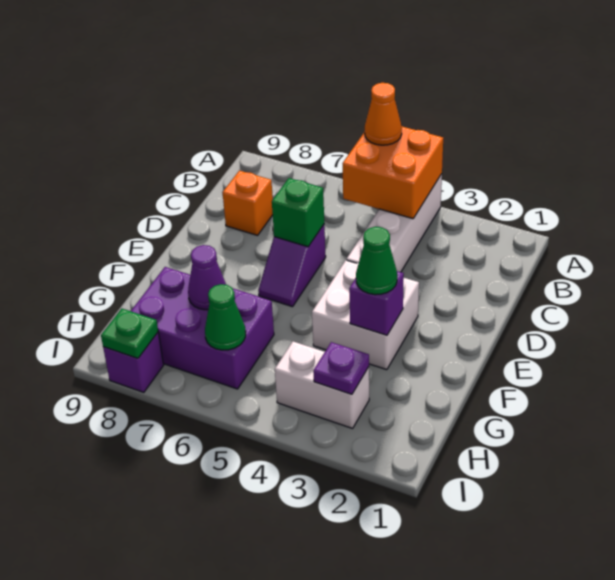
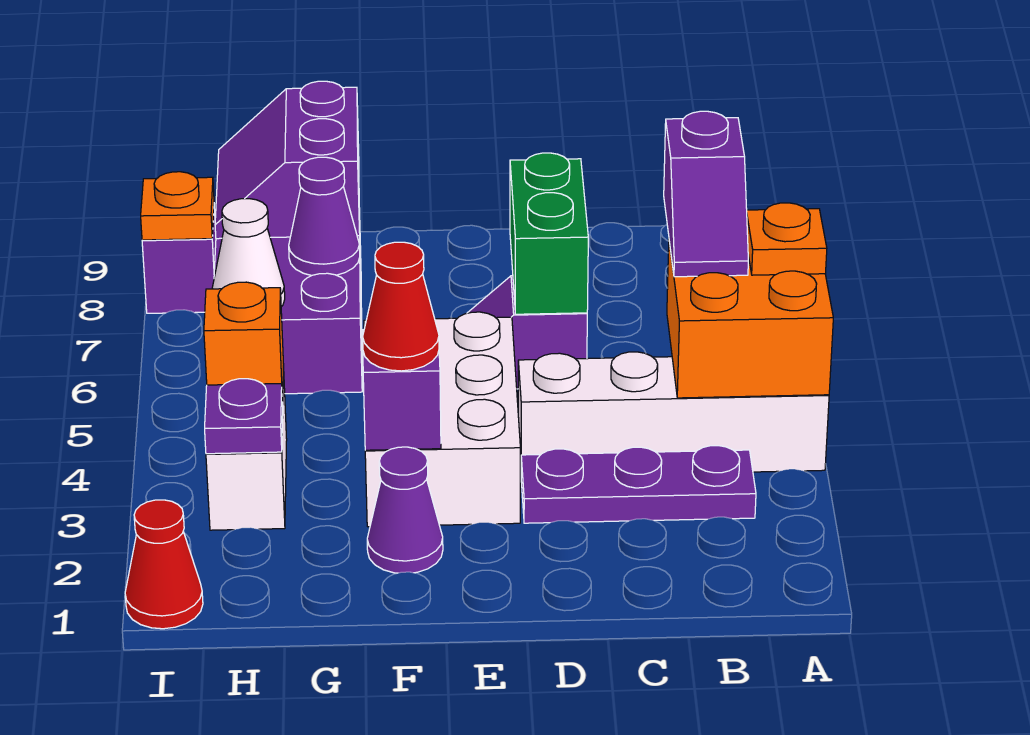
orange 1x1 cone [365,83,402,145] -> orange 1x1 plate [747,203,827,275]
none -> purple 1x3 plate [521,446,756,523]
none -> purple 1x2 slope [664,111,748,277]
orange 1x1 brick [223,171,273,235] -> orange 1x1 brick moved to [204,282,284,405]
green 1x1 brick [272,178,324,247] -> green 1x2 brick [510,153,588,314]
white 2x2 brick [312,260,419,370] -> white 2x3 brick [364,312,520,527]
none -> purple 1x1 cone [367,447,443,573]
green 1x1 cone [356,227,397,295] -> red 1x1 cone [363,242,439,371]
none -> purple 2x2 slope [215,81,360,239]
green 1x1 cone [205,284,246,350] -> white 1x1 cone [212,199,285,307]
none -> red 1x1 cone [125,500,203,629]
green 1x1 plate [101,309,158,358] -> orange 1x1 plate [141,172,214,240]

